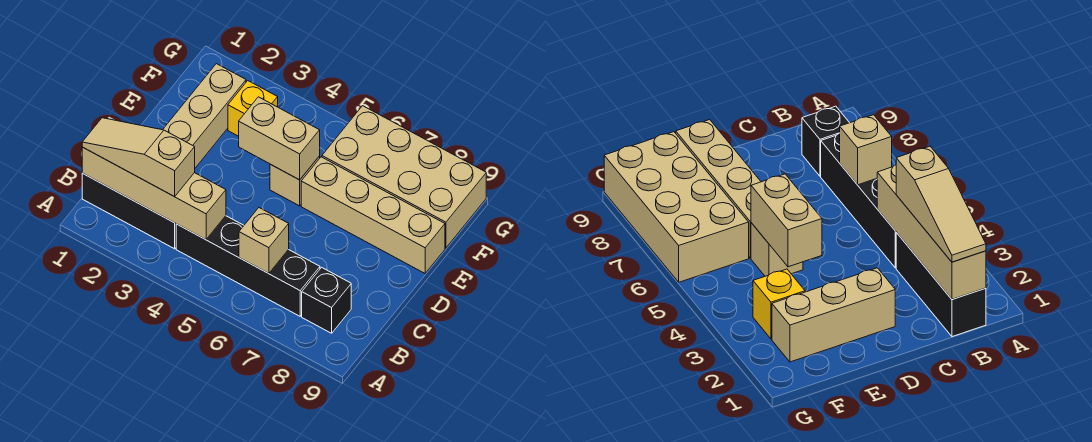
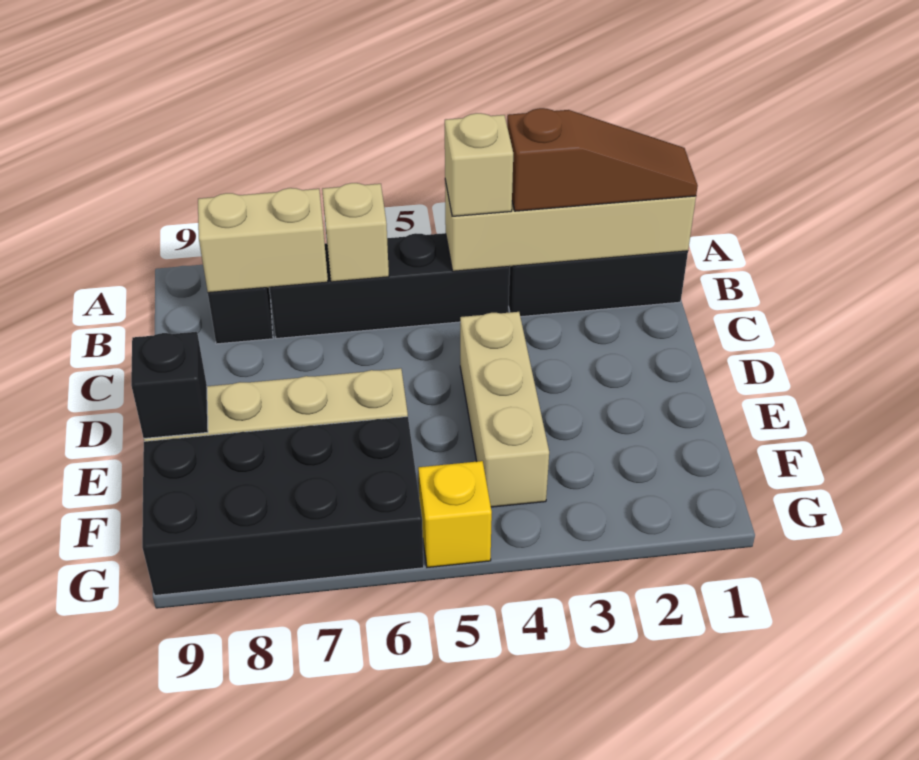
tan 1x3 slope [82,118,195,197] -> brown 1x3 slope [507,108,698,211]
tan 1x3 brick [163,64,246,168] -> tan 1x3 brick moved to [460,312,549,507]
tan 1x2 brick [239,97,320,180] -> tan 1x2 brick moved to [198,188,328,293]
tan 1x1 brick [270,156,320,206] -> tan 1x1 brick moved to [445,113,513,216]
none -> black 1x1 brick [131,332,208,438]
yellow 1x1 brick [228,81,278,136] -> yellow 1x1 brick moved to [418,461,492,567]
tan 2x4 brick [322,106,486,248] -> black 2x4 brick [142,417,424,595]

